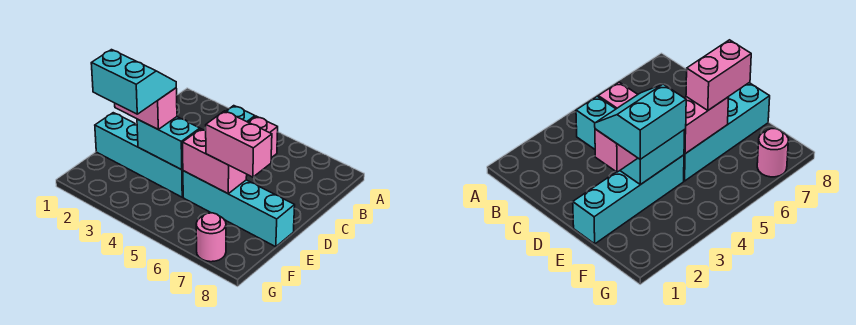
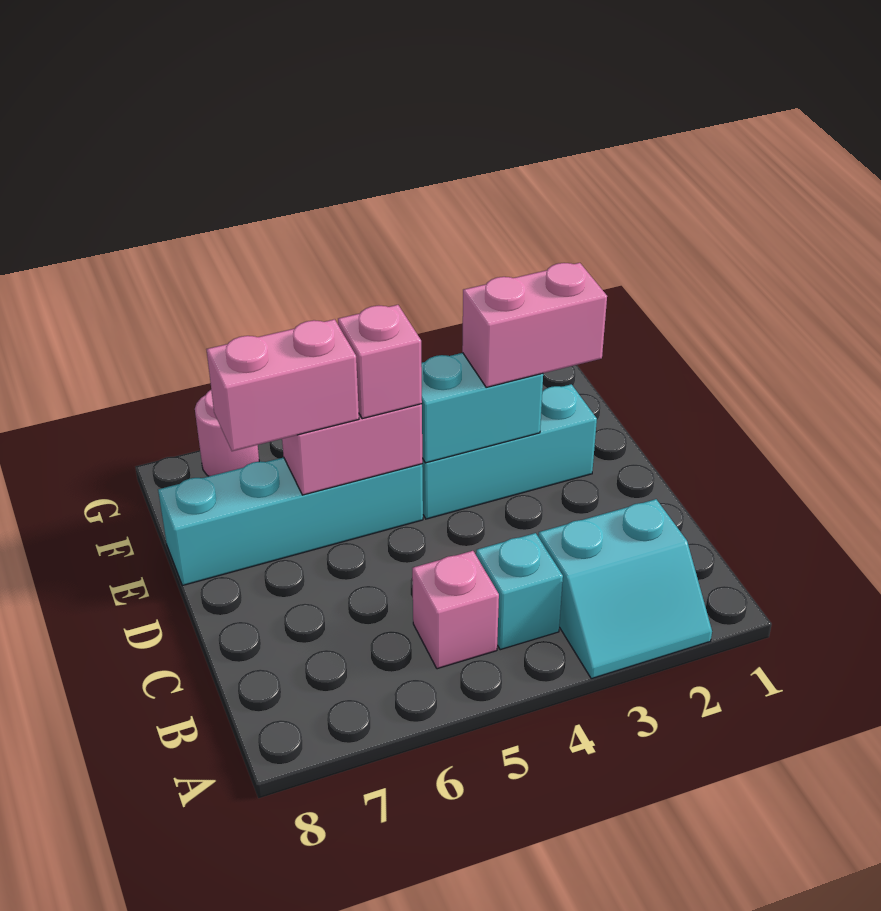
cyan 1x4 brick [95,113,183,197] -> cyan 1x3 brick [422,384,597,519]
cyan 2x2 slope [91,50,176,114] -> cyan 2x2 slope moved to [538,499,712,679]
none -> pink 1x1 brick [338,305,422,419]

